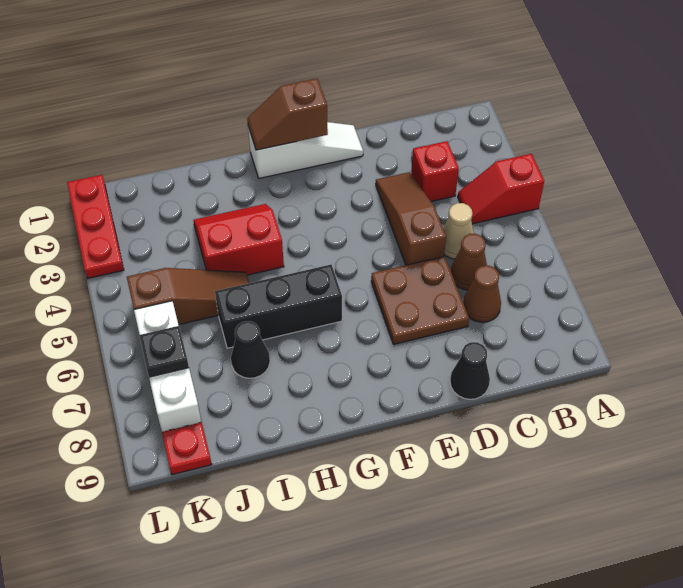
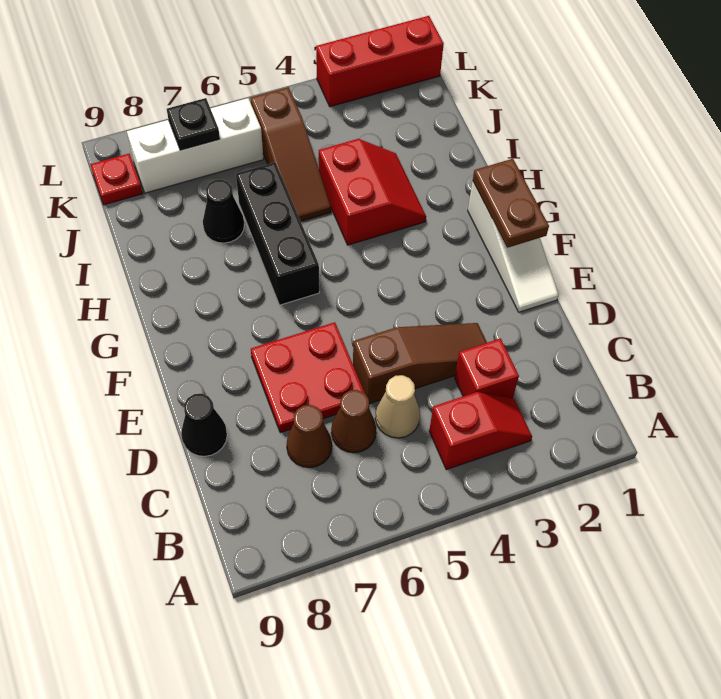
red 1x2 slope [458,154,544,224] -> red 1x2 slope turned to [429,392,532,470]
brown 2x2 plate [371,256,469,344] -> red 2x2 plate [251,322,365,433]
brown 1x2 slope [247,79,328,150] -> brown 1x2 plate [473,159,549,248]
red 1x3 plate [67,175,124,278] -> red 1x3 brick [316,16,444,107]

